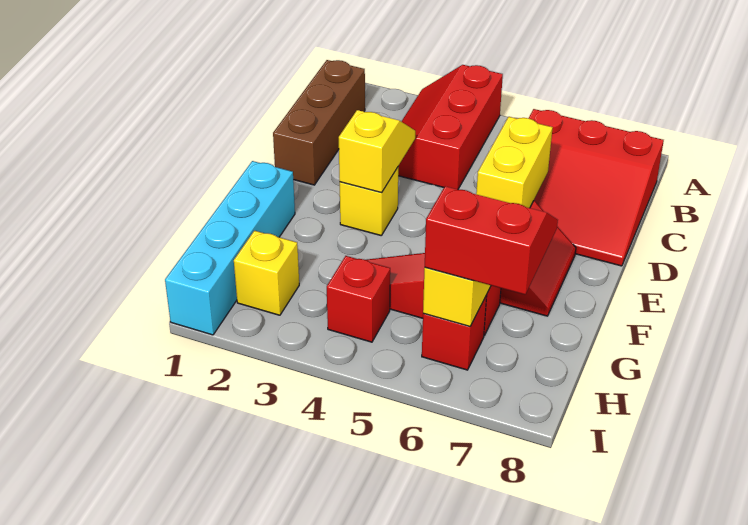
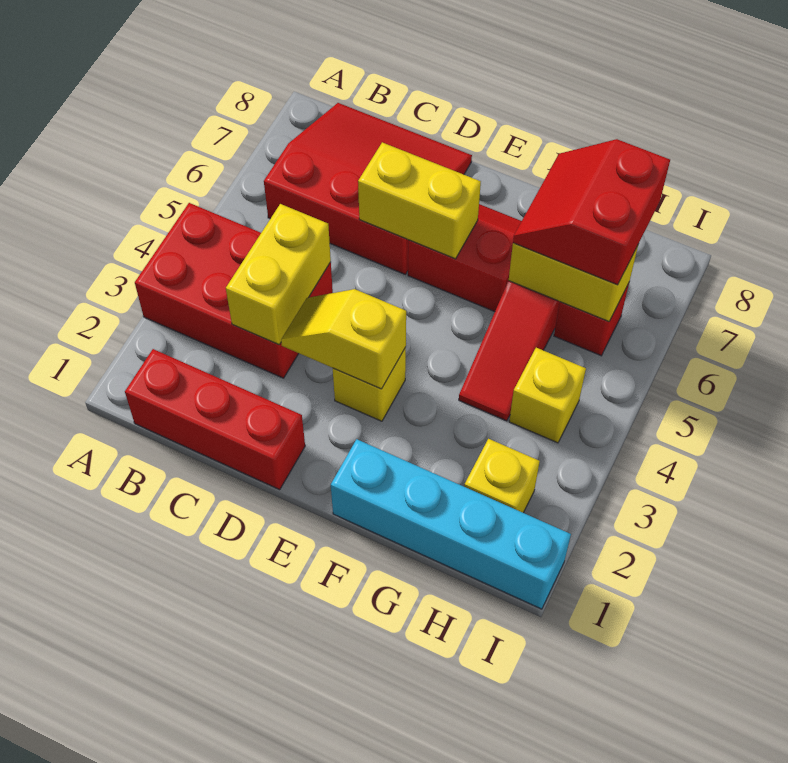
red 2x3 slope [398,65,503,190] -> red 2x3 brick [135,203,333,378]
brown 1x3 brick [273,60,365,185] -> red 1x3 brick [125,349,305,490]
red 3x3 slope [529,109,664,266] -> red 3x3 slope turned to [264,103,472,275]
none -> yellow 1x2 brick [226,204,331,345]
red 1x1 brick [327,256,390,342] -> yellow 1x1 brick [509,348,586,443]

